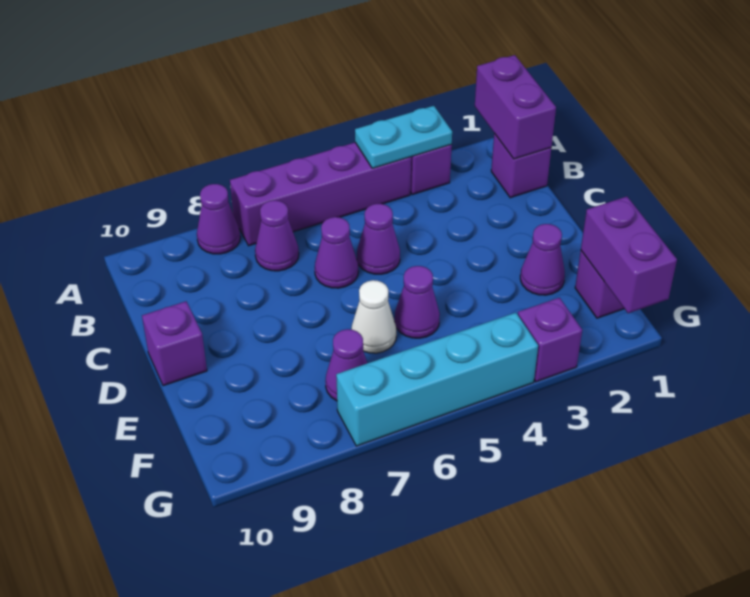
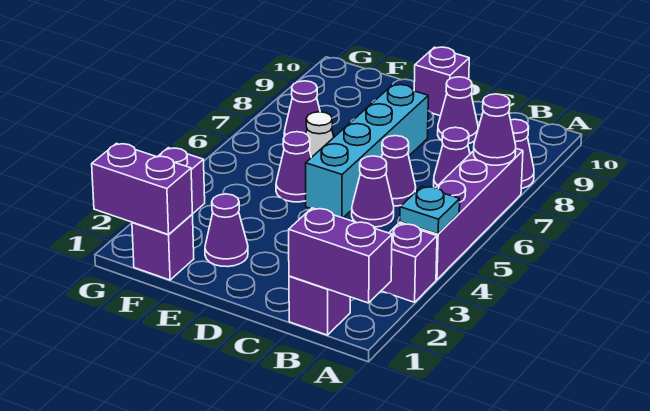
cyan 1x2 plate [355,106,452,168] -> cyan 1x1 plate [400,186,460,234]
none -> purple 1x1 cone [474,94,516,165]
none -> purple 1x1 cone [438,77,478,143]
cyan 1x4 brick [336,313,538,446] -> cyan 1x4 brick moved to [306,85,428,218]

